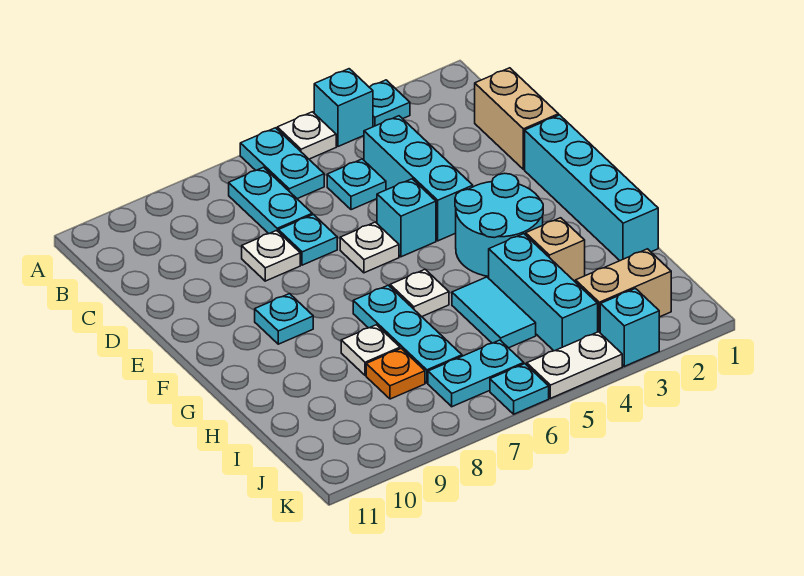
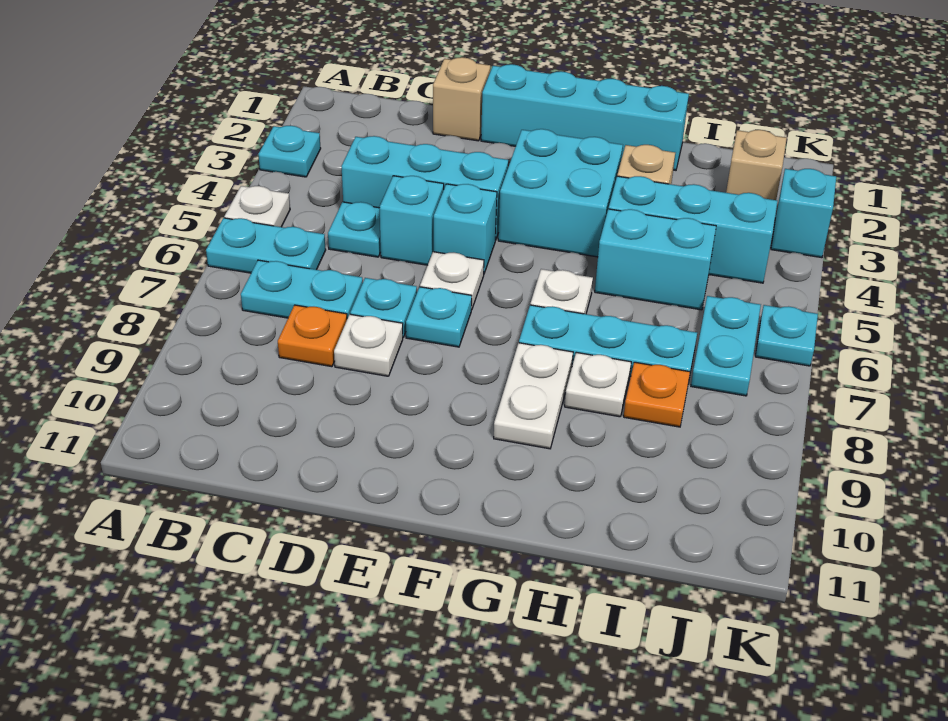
cyan 1x1 brick [314,69,373,146] -> cyan 1x1 brick moved to [380,176,444,265]
tan 1x2 brick [475,68,559,169] -> tan 1x1 brick [433,57,490,141]
none -> orange 1x1 plate [278,305,347,367]
cyan 2x2 round brick [455,173,543,276] -> cyan 2x2 brick [498,129,623,257]
cyan 1x1 plate [255,294,313,344] -> cyan 1x1 plate moved to [406,287,472,347]
cyan 1x2 tile [452,277,536,348] -> cyan 1x2 brick [595,209,716,310]
tan 1x2 brick [576,249,671,332] -> tan 1x1 brick [726,130,787,200]
white 1x2 plate [527,332,622,398] -> white 1x2 plate moved to [494,343,573,449]

